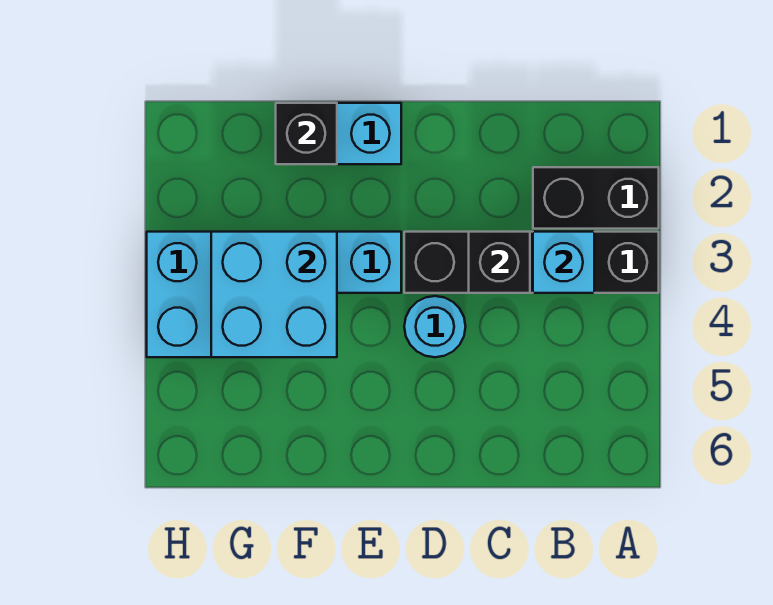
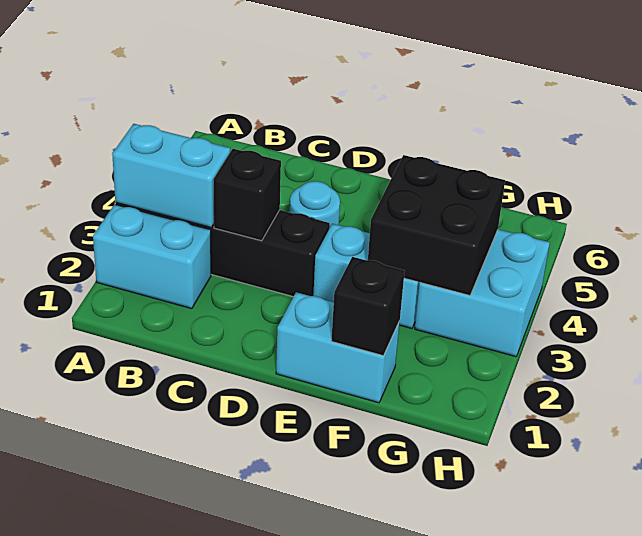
black 1x2 brick [533,167,659,229] -> cyan 1x2 brick [93,204,211,309]
cyan 1x1 brick [533,232,594,293] -> cyan 1x2 brick [112,124,230,227]
cyan 2x2 brick [211,232,337,357] -> black 2x2 brick [368,155,505,296]

